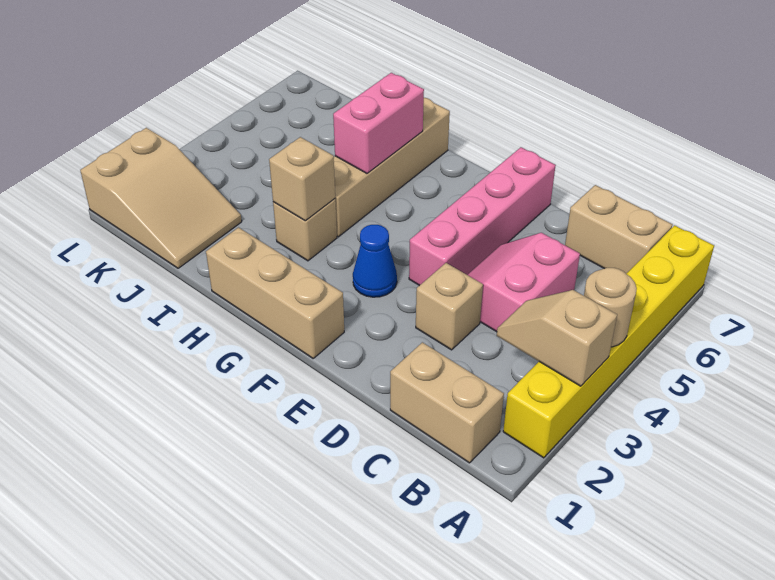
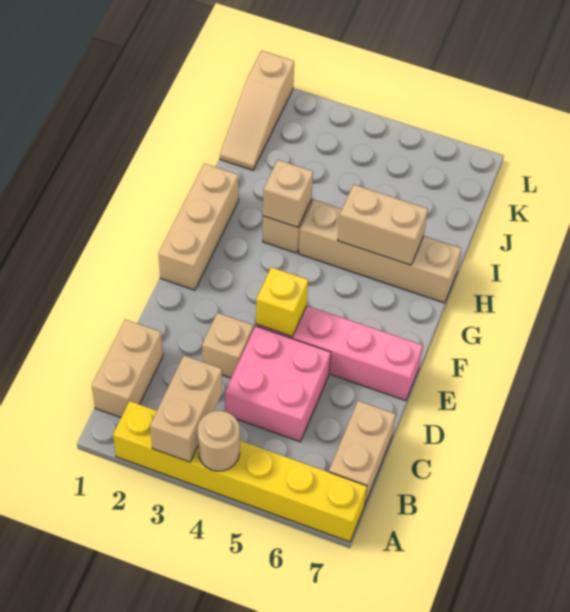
tan 1x2 slope [497,290,617,386] -> tan 1x2 brick [150,356,222,462]
pink 2x2 slope [468,233,580,332] -> pink 2x2 brick [225,326,331,442]
none -> yellow 1x1 brick [256,267,308,337]
blue 1x1 cone [353,225,397,297] -> none
pink 1x2 brick [333,73,424,173] -> tan 1x2 brick [338,184,428,265]
tan 2x3 slope [80,128,242,268] -> tan 1x3 slope [220,50,294,170]

